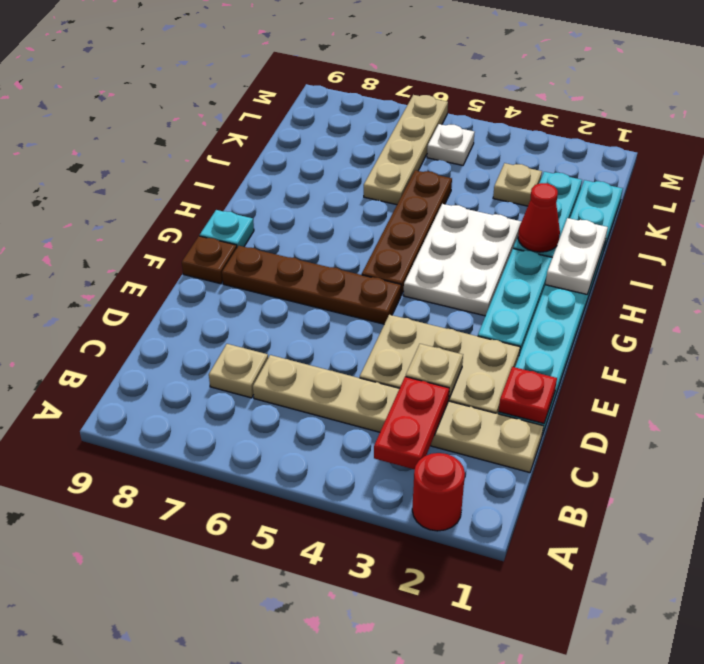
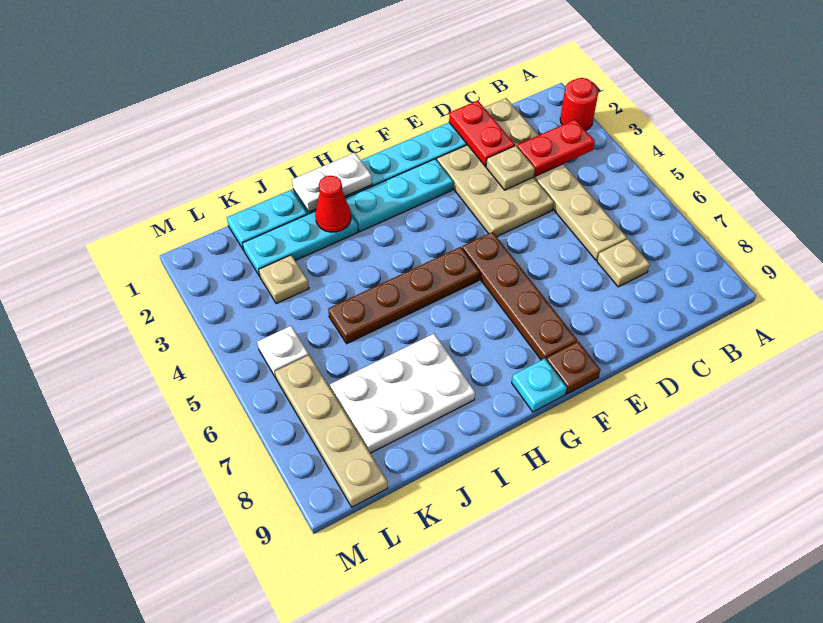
red 1x1 plate [499,367,557,423] -> red 1x2 plate [449,101,515,166]
white 2x3 plate [403,204,522,316] -> white 2x3 plate moved to [330,334,475,453]
tan 1x4 plate [364,95,448,205] -> tan 1x4 plate turned to [275,355,388,507]

